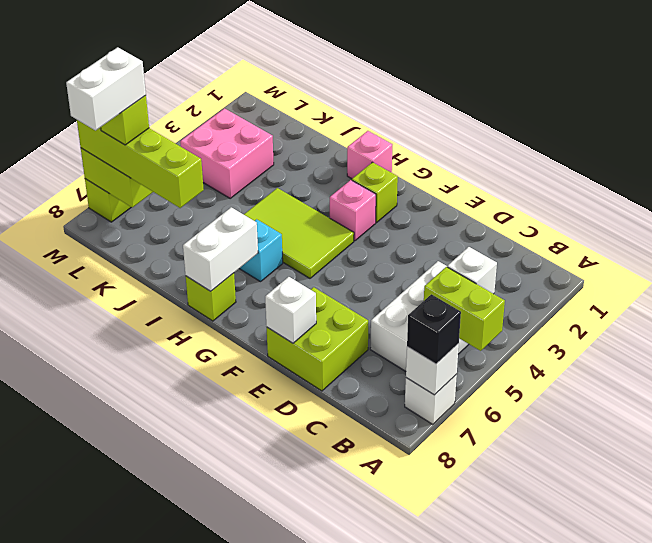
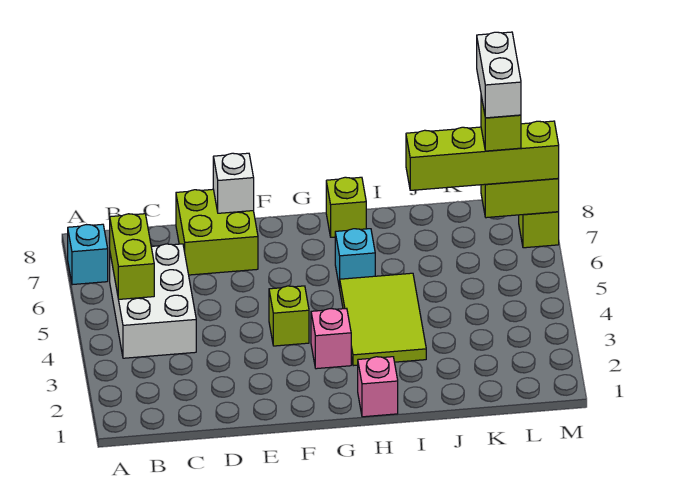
lime 1x2 brick [424,267,505,351] -> lime 1x2 brick turned to [110,214,154,300]
white 1x1 brick [405,374,457,424] -> cyan 1x1 brick [68,224,108,285]
white 1x1 brick [406,344,459,395] -> none
black 1x1 brick [407,294,461,364] -> none
white 1x1 brick [447,247,497,294] -> none
lime 1x1 brick [352,162,398,223] -> lime 1x1 brick moved to [269,286,309,346]
lime 2x3 tile [244,188,354,278] -> lime 2x3 tile turned to [340,273,426,366]
white 1x2 brick [183,207,258,291] -> none
pink 2x2 brick [180,108,274,198] -> none

